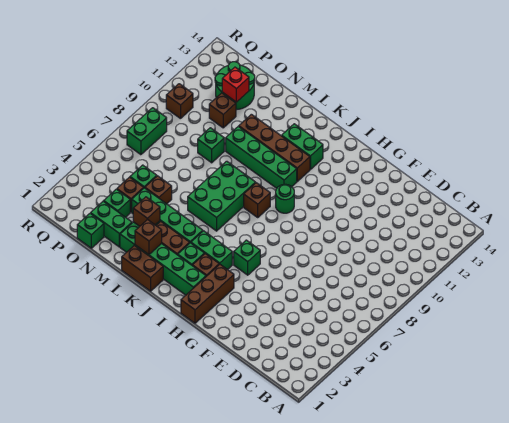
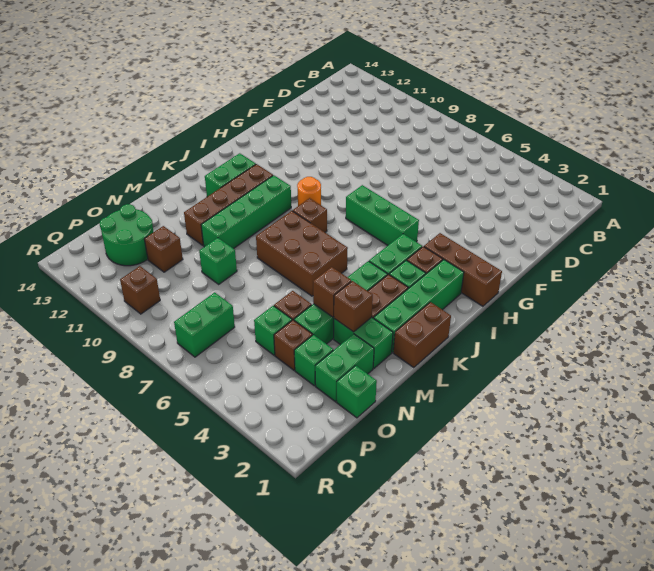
green 1x1 brick [234,240,260,275] -> green 1x3 brick [346,185,419,245]
green 1x1 round brick [276,184,294,213] -> orange 1x1 round brick [297,177,321,206]
green 2x3 brick [188,161,256,231] -> brown 2x3 brick [256,211,348,296]
brown 1x1 brick [135,219,162,255] -> brown 1x1 brick moved to [313,267,351,317]
red 1x1 brick [222,67,249,102] -> none
green 1x2 brick [127,108,167,155] -> green 1x2 brick turned to [174,292,235,357]

